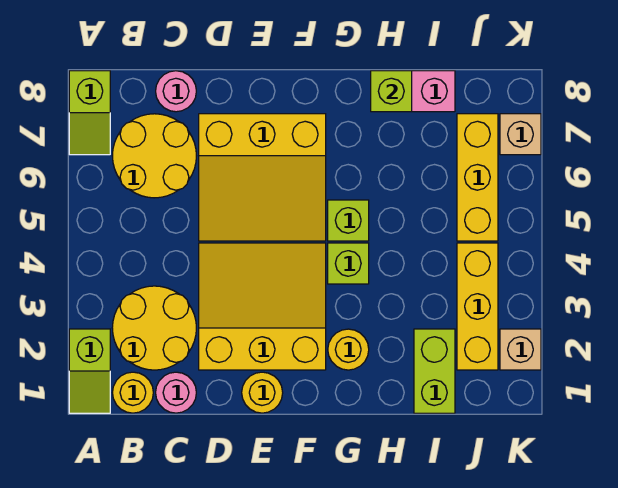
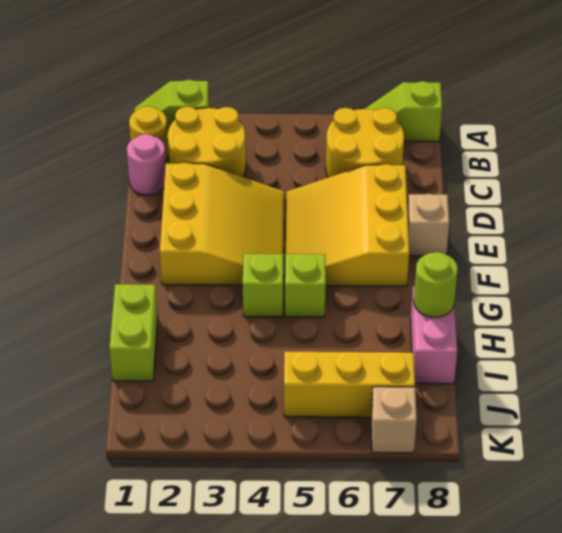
pink 1x1 round brick [156,71,196,112] -> none
yellow 1x1 round brick [242,372,283,413] -> none
yellow 1x1 round brick [328,329,369,370] -> none
lime 1x1 brick [371,71,412,112] -> lime 1x1 round brick [414,252,458,317]
lime 1x2 brick [414,329,455,413] -> lime 1x2 brick turned to [109,284,158,381]
yellow 1x3 brick [457,243,498,370] -> none
tan 1x1 brick [500,329,541,370] -> tan 1x1 brick moved to [408,194,449,256]

